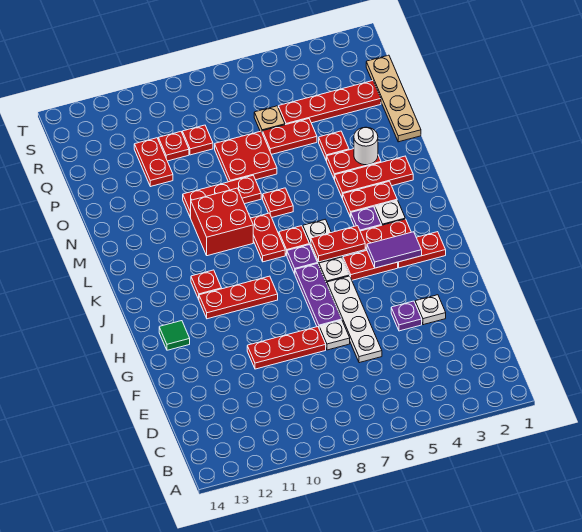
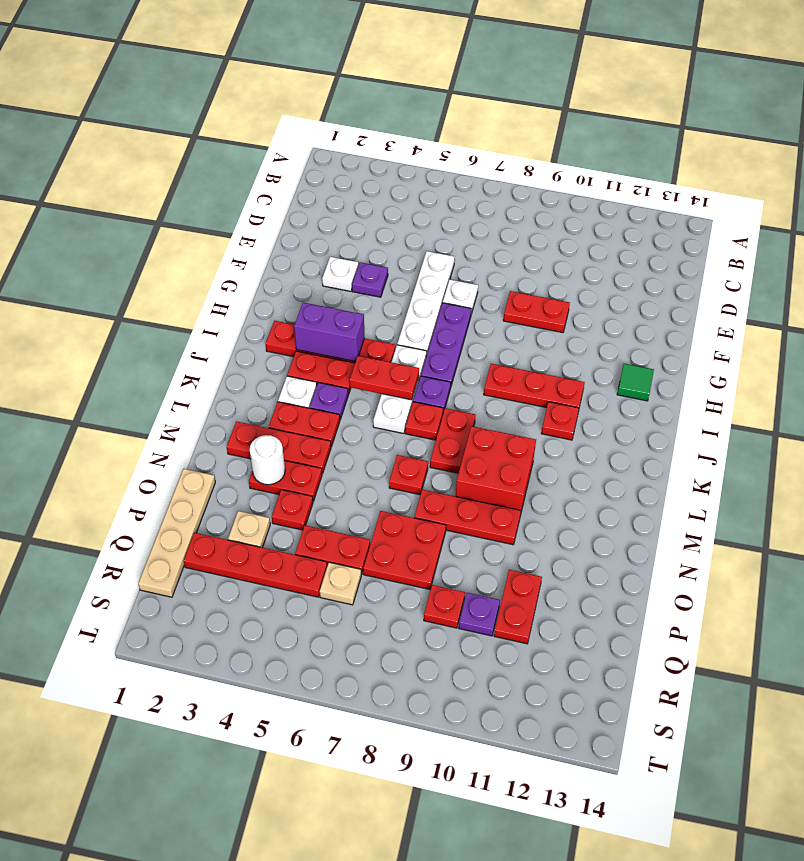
red 1x3 plate [247,327,326,369] -> red 1x2 plate [503,291,570,333]
purple 1x2 tile [367,232,422,268] -> purple 1x2 brick [294,303,365,361]
none -> tan 1x1 plate [228,511,270,548]
red 1x1 plate [158,132,189,161] -> purple 1x1 plate [459,593,500,636]

